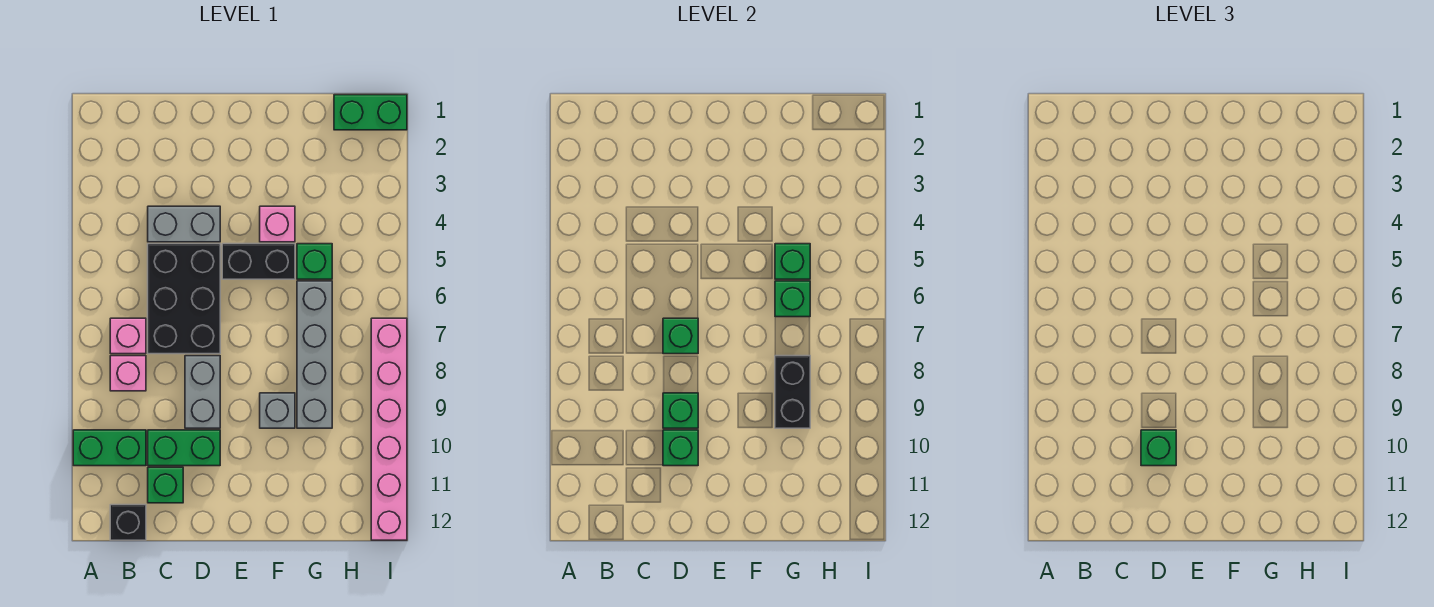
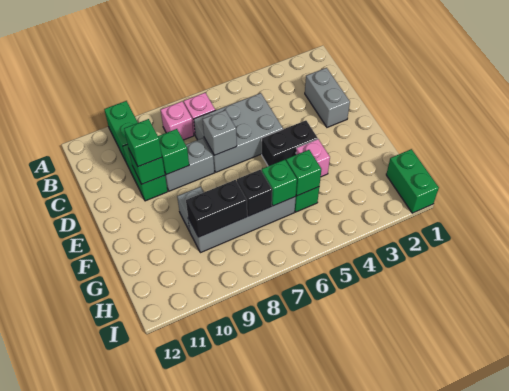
black 1x1 brick [110,505,146,540] -> black 1x1 brick moved to [236,170,272,216]
grey 1x2 brick [148,206,220,242] -> grey 1x2 brick moved to [305,68,350,127]
black 2x3 brick [148,244,220,354] -> grey 2x3 brick [194,93,283,172]
green 1x1 brick [148,467,183,503] -> none
green 1x1 brick [663,318,698,354] -> grey 1x1 brick [203,110,237,155]
black 1x2 brick [222,244,295,279] -> black 1x2 brick turned to [262,120,318,166]
pink 1x6 brick [371,318,407,540] -> none

